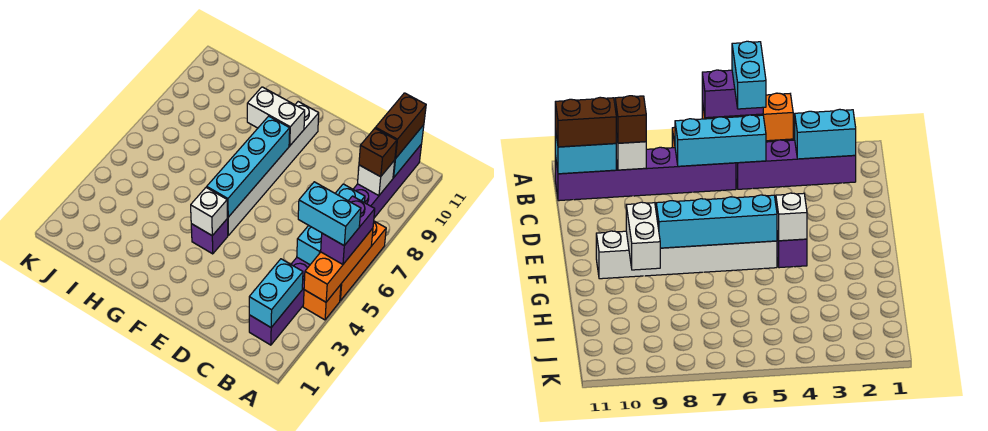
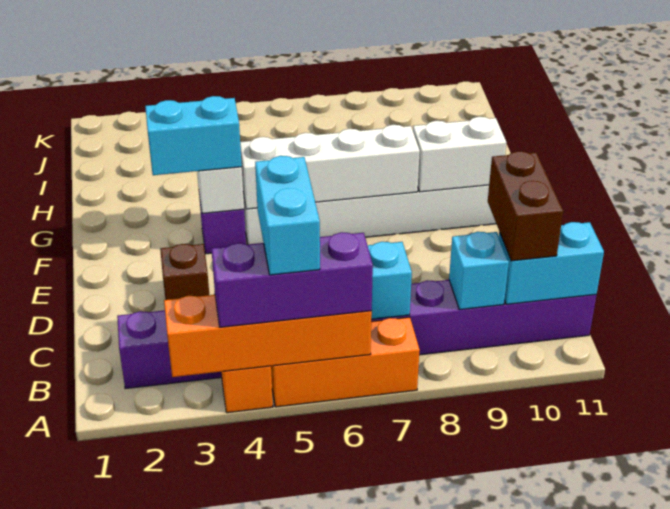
orange 1x3 brick [304,228,373,302] -> orange 1x4 brick [164,295,372,377]
purple 1x2 brick [321,196,375,264] -> purple 1x3 brick [211,232,373,327]
cyan 1x2 brick [249,259,303,327] -> cyan 1x2 brick moved to [145,96,242,175]
white 1x1 brick [358,160,395,196] -> cyan 1x1 brick [449,232,509,310]
brown 1x1 brick [359,128,397,177] -> brown 1x1 brick moved to [160,244,209,300]
brown 1x2 brick [375,93,426,159] -> brown 1x2 brick turned to [488,151,563,261]
cyan 1x4 brick [207,116,290,217] -> white 1x4 brick [240,125,420,209]
white 1x2 brick [247,87,305,146] -> white 1x2 brick turned to [413,117,506,192]

